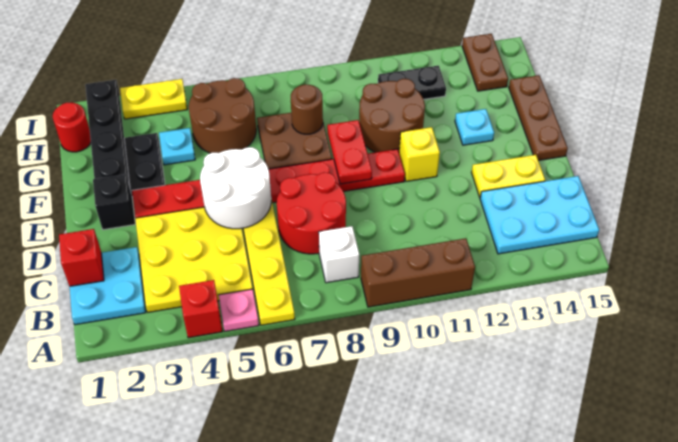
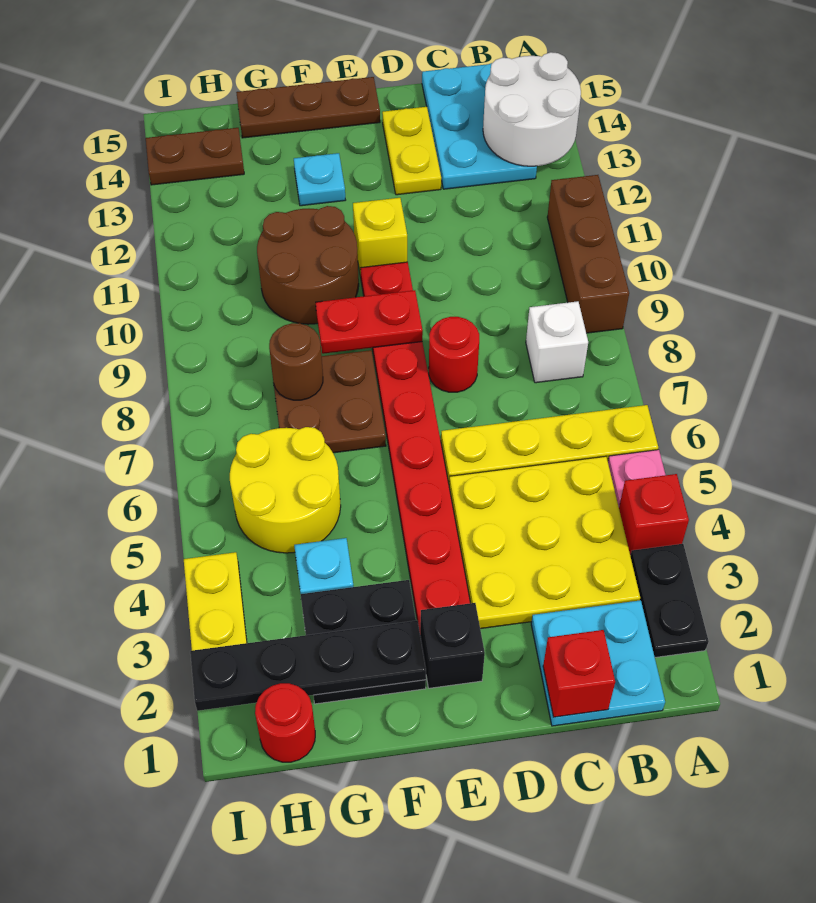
red 2x2 round brick [277,172,346,254] -> red 1x1 round brick [429,317,479,392]
white 2x2 round brick [200,147,271,229] -> white 2x2 round brick moved to [483,52,581,166]
brown 2x2 round brick [189,78,256,153] -> yellow 2x2 round brick [230,427,341,553]
black 1x2 plate [378,66,446,99] -> black 1x2 plate moved to [630,544,709,657]

